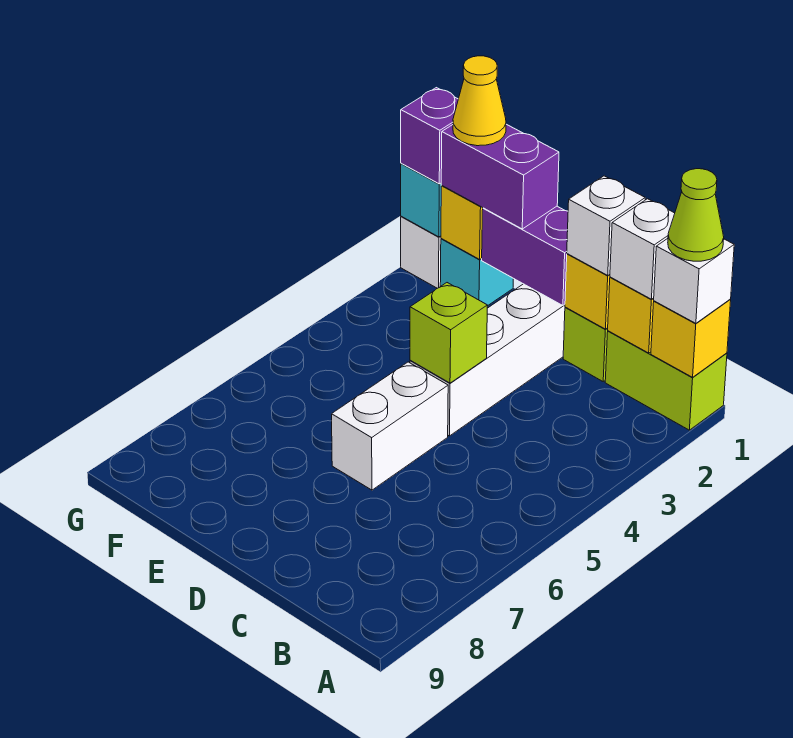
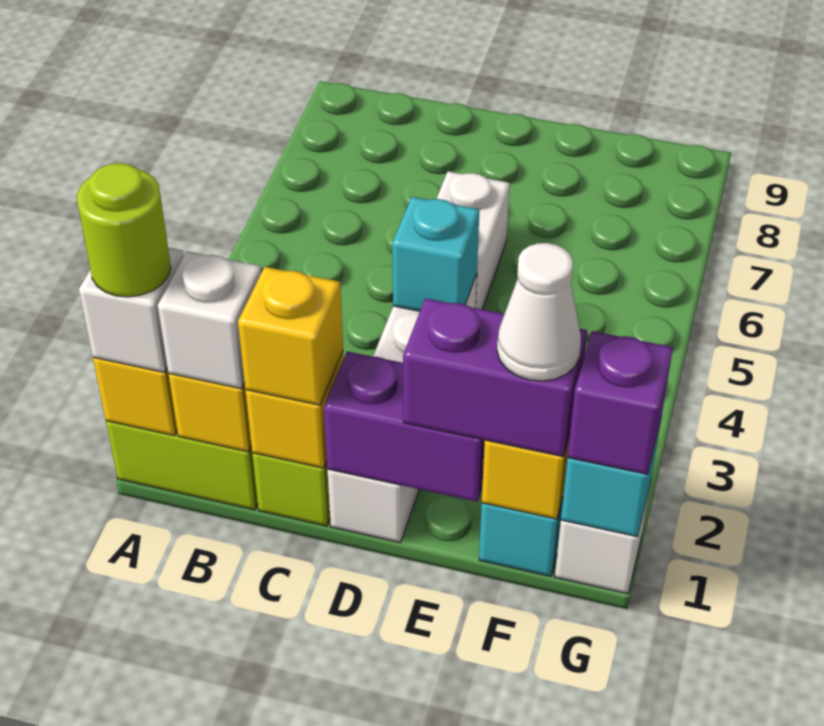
lime 1x1 cone [668,169,724,261] -> lime 1x1 round brick [77,163,171,297]
white 1x1 brick [567,176,645,275] -> yellow 1x1 brick [238,267,343,405]
lime 1x1 brick [410,283,487,383] -> cyan 1x1 brick [392,197,479,311]
yellow 1x1 cone [453,56,506,146] -> white 1x1 cone [497,243,581,381]

